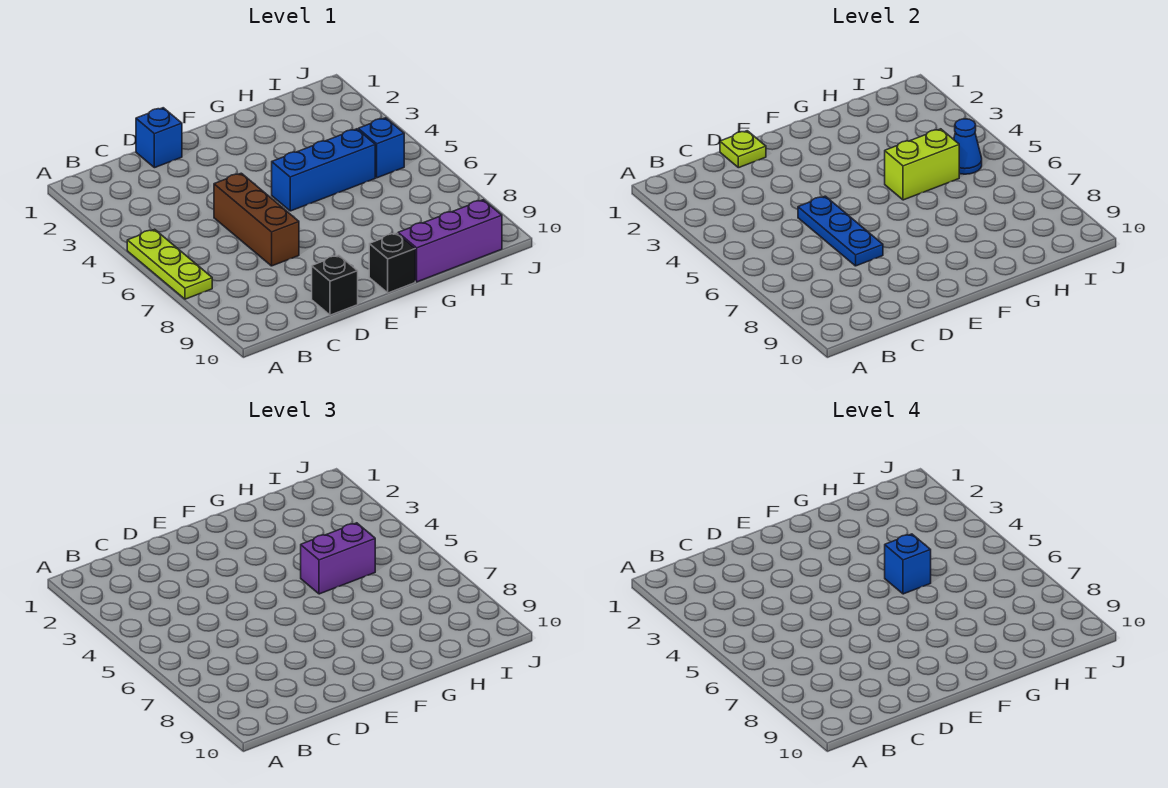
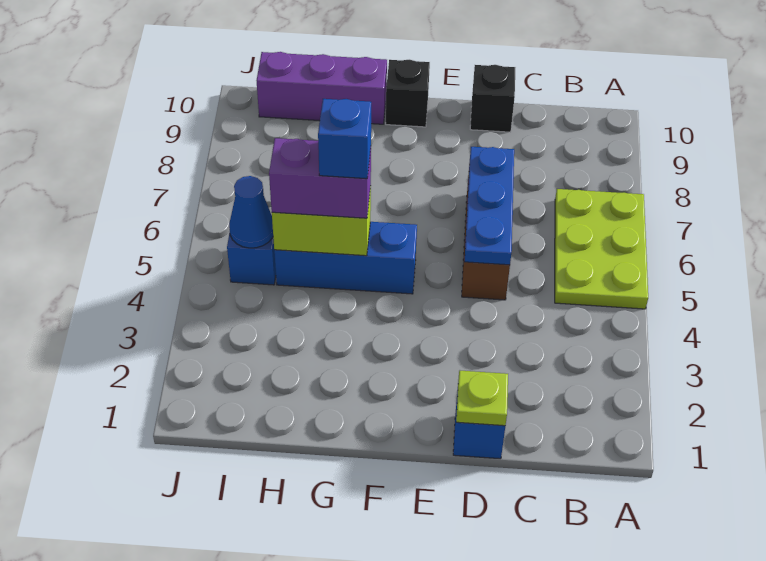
lime 1x3 plate [127,229,212,299] -> lime 2x3 plate [555,189,648,309]

